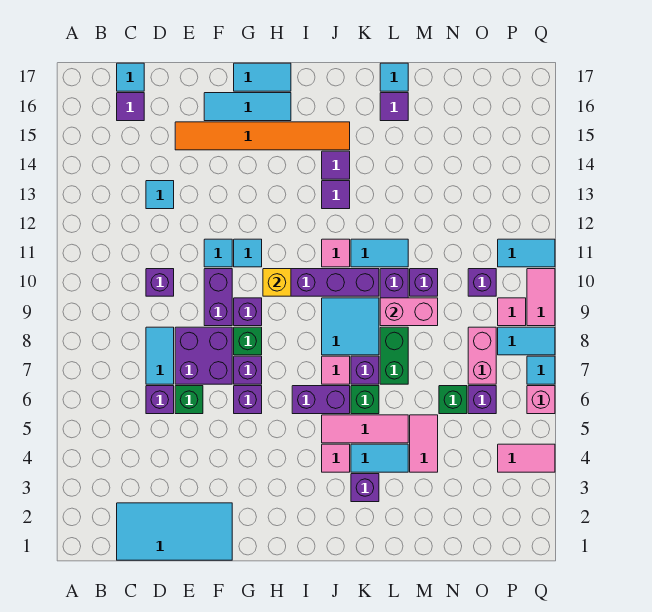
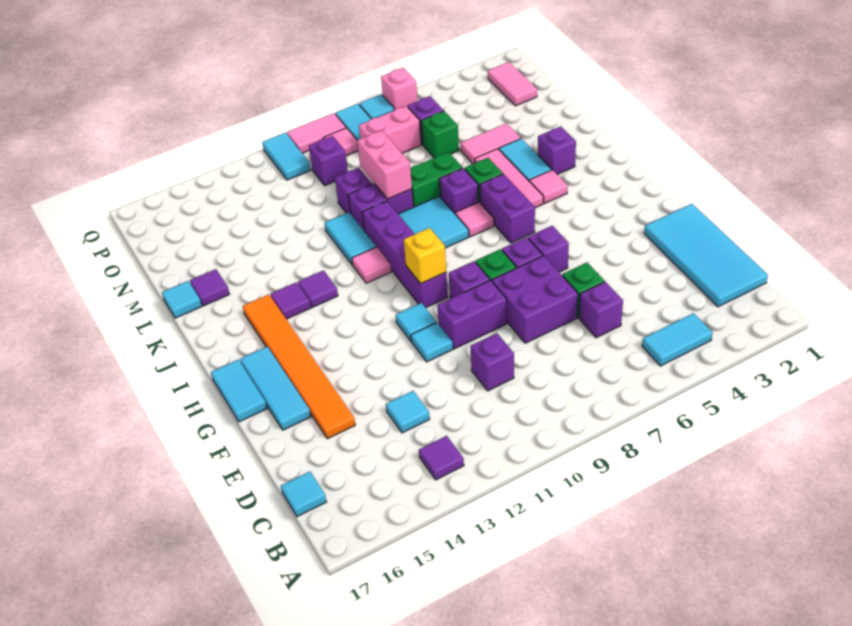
purple 1x1 tile [117,93,144,121] -> purple 1x1 tile moved to [419,436,464,480]
cyan 1x2 tile [146,327,174,384] -> cyan 1x2 tile moved to [642,313,713,366]
pink 1x2 tile [498,444,555,472] -> pink 1x2 tile moved to [488,62,537,106]

